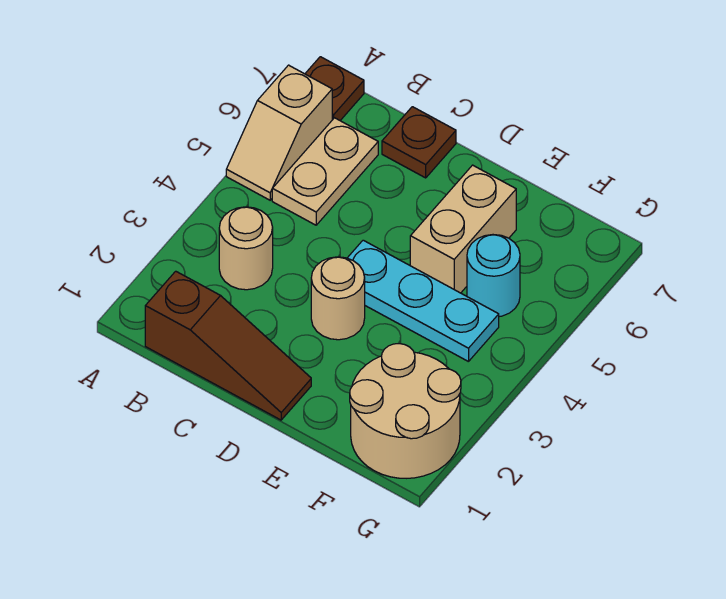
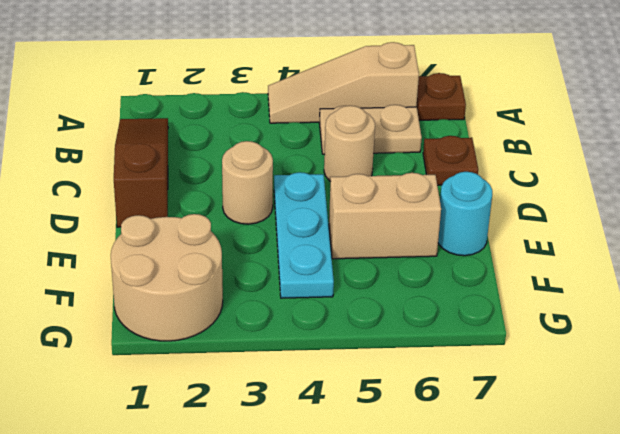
tan 1x2 slope [226,65,332,200] -> tan 1x3 slope [268,42,419,123]
brown 1x3 slope [145,271,311,420] -> brown 1x3 slope turned to [114,118,168,227]
tan 1x1 round brick [219,207,273,290] -> tan 1x1 round brick moved to [324,106,375,181]
cyan 1x1 round brick [467,235,520,317] -> cyan 1x1 round brick moved to [438,172,492,256]

